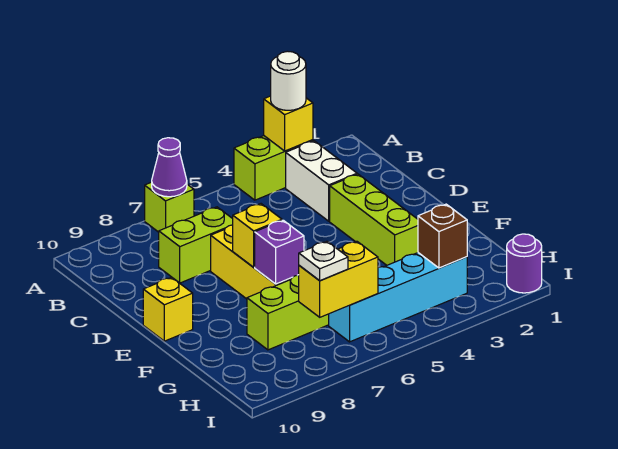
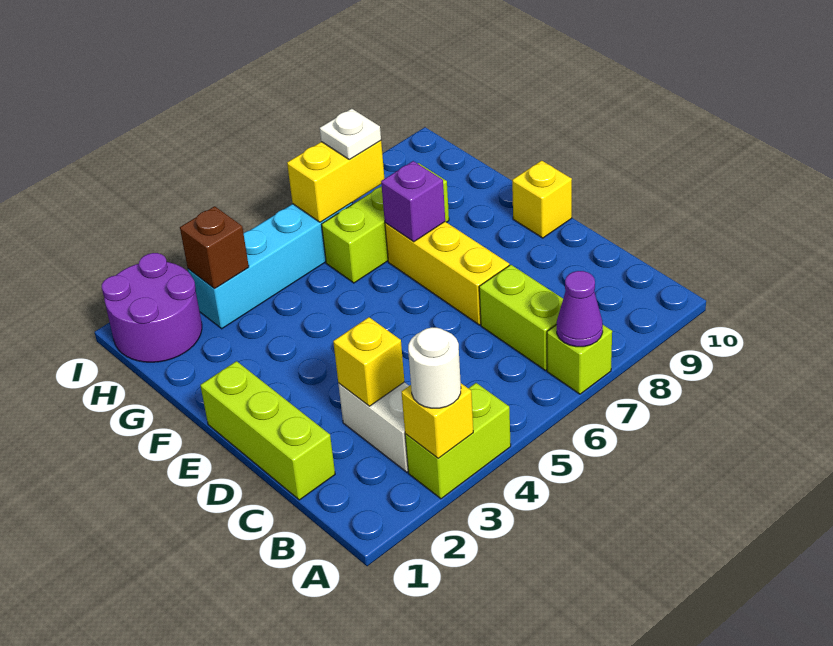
lime 1x2 brick [159,207,233,283] -> lime 1x2 brick turned to [479,265,563,371]
lime 1x3 brick [330,174,418,265] -> lime 1x3 brick moved to [200,361,335,500]
yellow 1x1 brick [233,204,282,267] -> yellow 1x1 brick moved to [333,317,404,406]
purple 1x1 round brick [507,234,542,293] -> purple 2x2 round brick [102,253,202,362]

